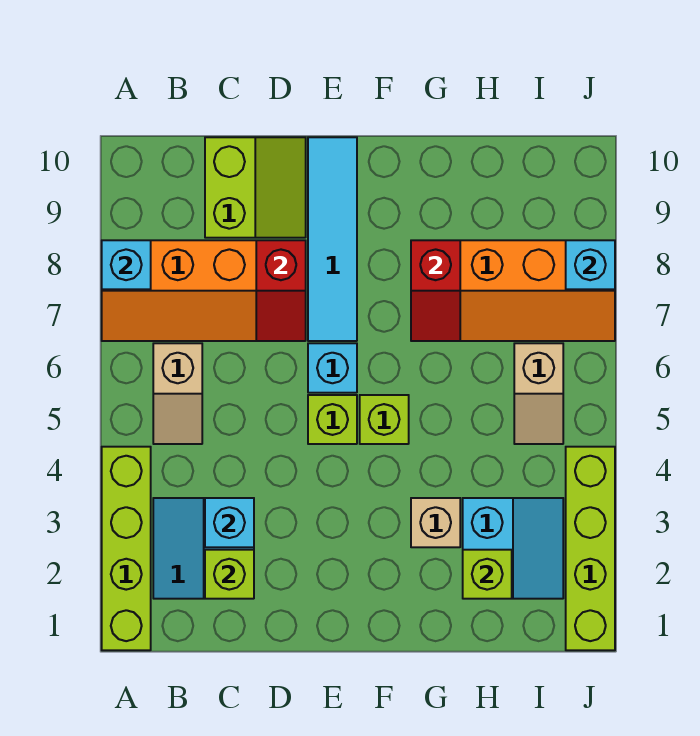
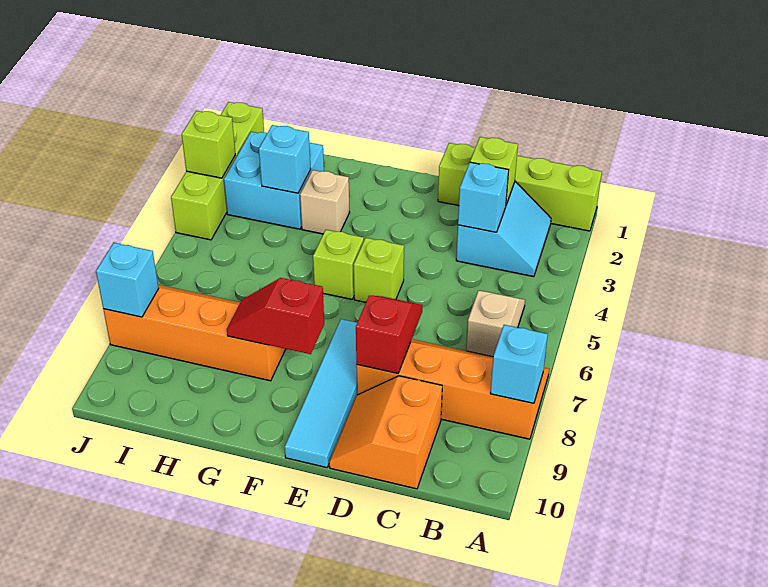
lime 1x4 brick [102,447,151,650] -> lime 1x4 brick turned to [438,143,602,231]
lime 2x2 slope [205,137,306,238] -> orange 2x2 slope [329,376,442,489]
cyan 1x1 brick [308,343,357,393] -> cyan 1x1 brick moved to [259,125,311,193]
red 1x2 slope [411,240,460,341] -> red 1x2 slope turned to [227,278,324,354]
cyan 2x2 slope [463,498,563,599] -> cyan 2x2 brick [224,132,324,229]
lime 1x1 brick [463,550,512,599] -> lime 1x1 brick moved to [182,111,235,178]
tan 1x2 slope [514,343,563,444] -> none

